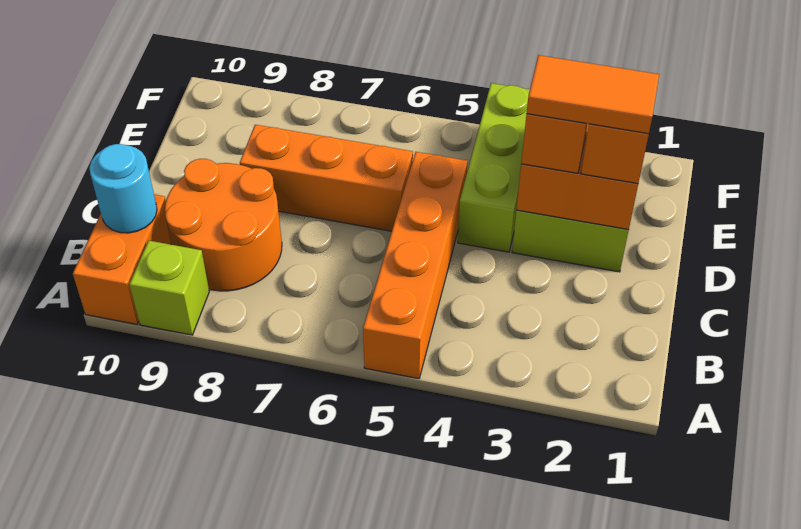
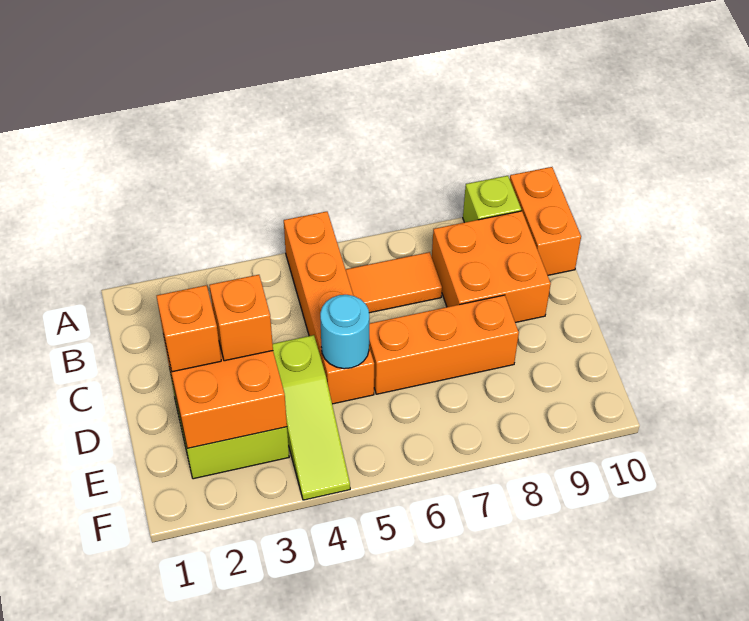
orange 2x2 round brick [165,159,282,291] -> orange 2x2 brick [432,211,551,323]
cyan 1x1 round brick [89,144,157,233] -> cyan 1x1 round brick moved to [320,295,369,369]
orange 1x2 tile [527,55,659,134] -> orange 1x2 tile moved to [346,252,442,313]
lime 1x3 brick [458,83,530,252] -> lime 1x3 slope [273,335,350,500]

